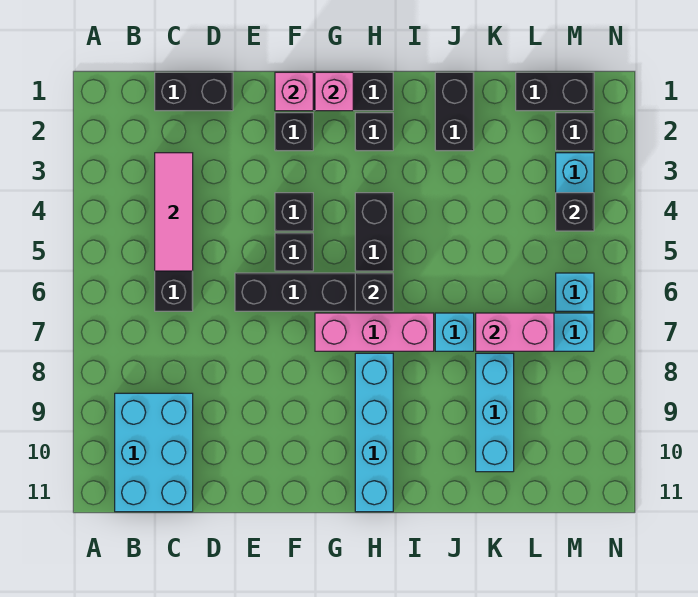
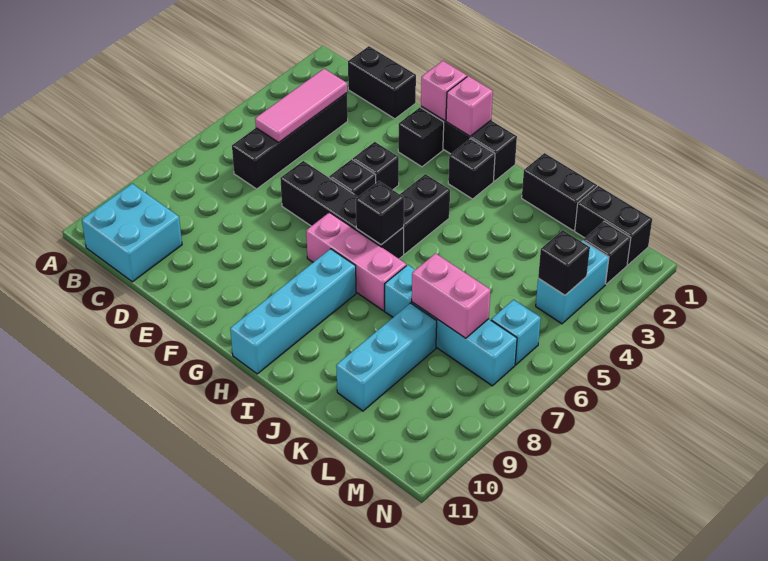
cyan 2x3 brick [115,393,193,512] -> cyan 2x2 brick [82,184,182,282]
black 1x2 brick [435,72,474,151] -> black 1x2 brick turned to [522,153,597,230]

